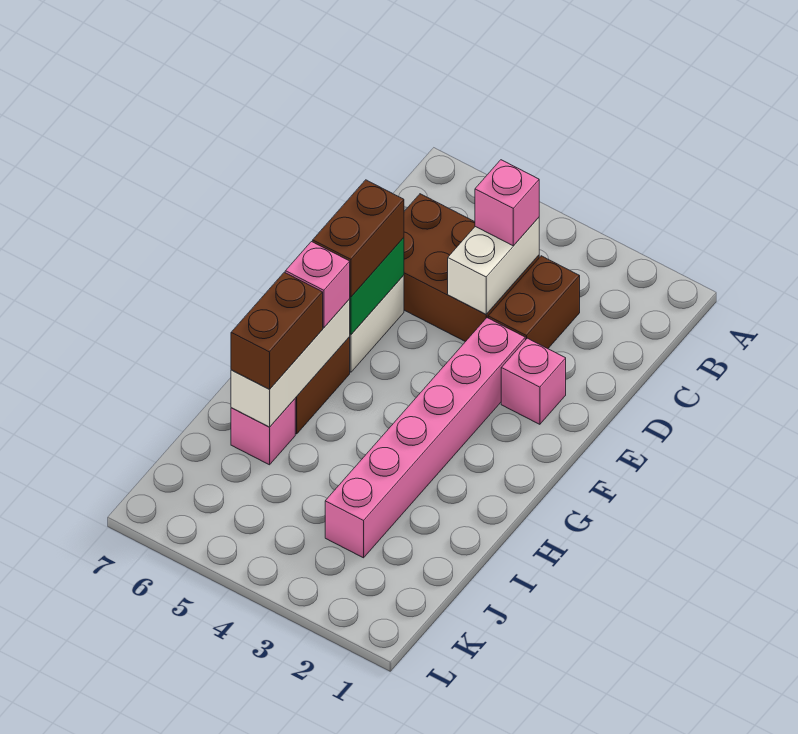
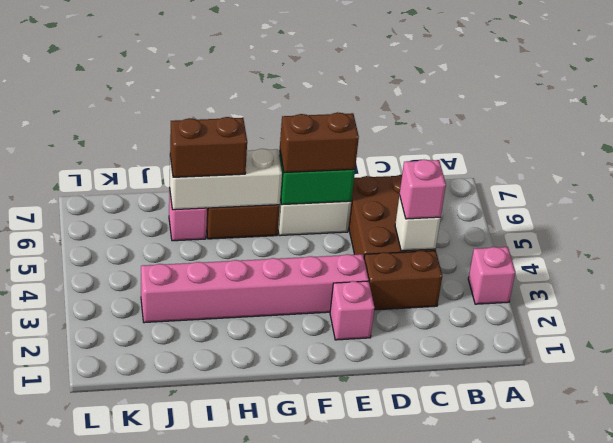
white 1x2 brick [448,218,539,314] -> white 1x1 brick [395,195,441,251]
pink 1x1 brick [285,242,350,328] -> pink 1x1 brick moved to [468,247,515,304]

